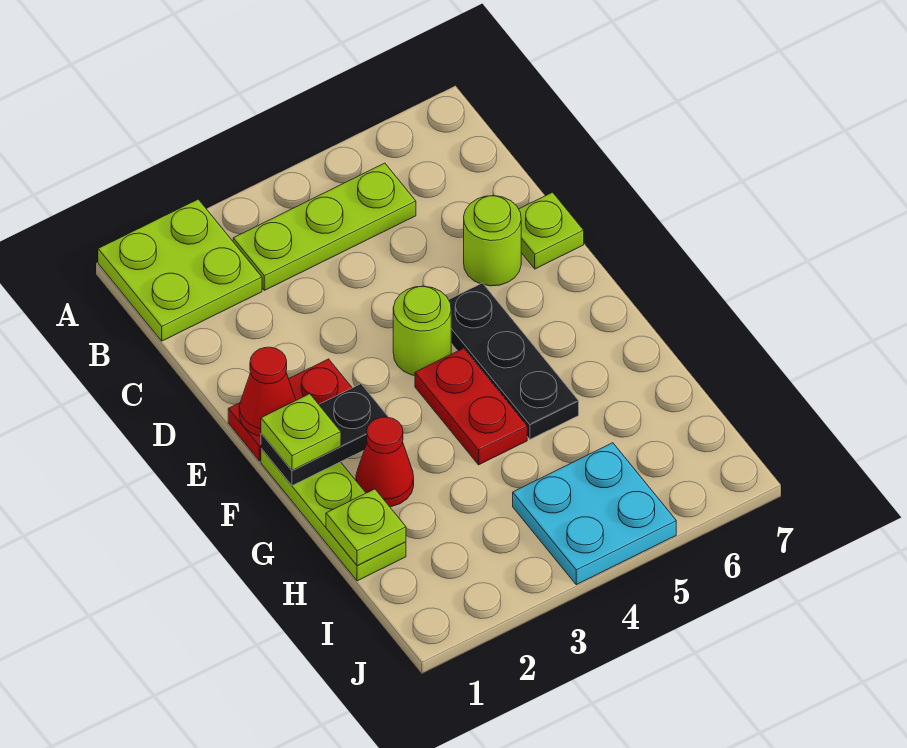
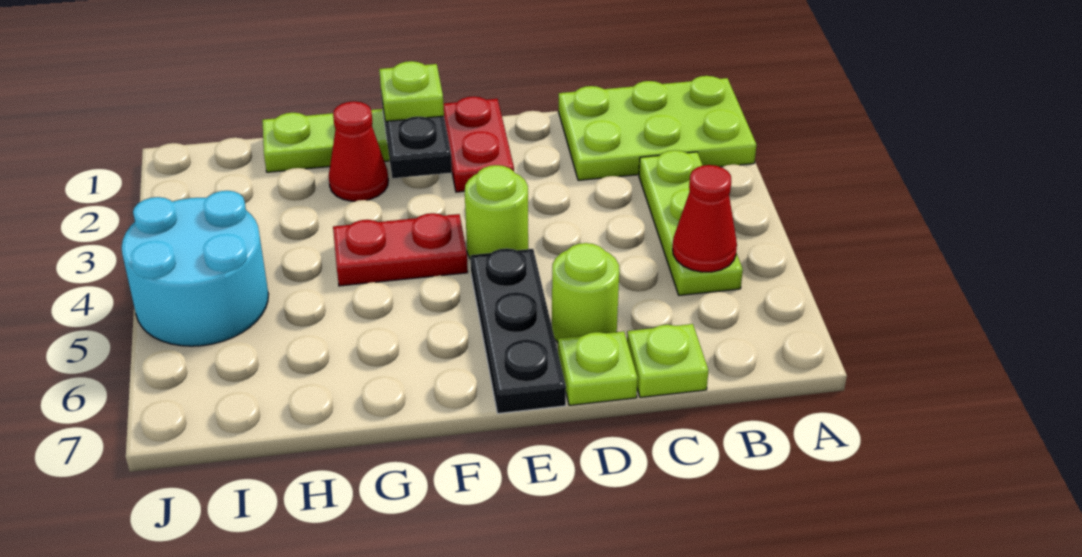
lime 2x2 plate [98,199,262,341] -> lime 2x3 plate [558,76,756,180]
red 1x1 cone [239,347,296,436] -> red 1x1 cone moved to [673,165,737,272]
black 1x3 plate [449,283,579,439] -> black 1x3 plate turned to [471,248,566,413]
lime 1x1 plate [326,489,406,566] -> lime 1x1 plate moved to [627,324,708,397]
cyan 2x2 plate [513,443,676,585] -> cyan 2x2 round brick [122,191,269,346]

